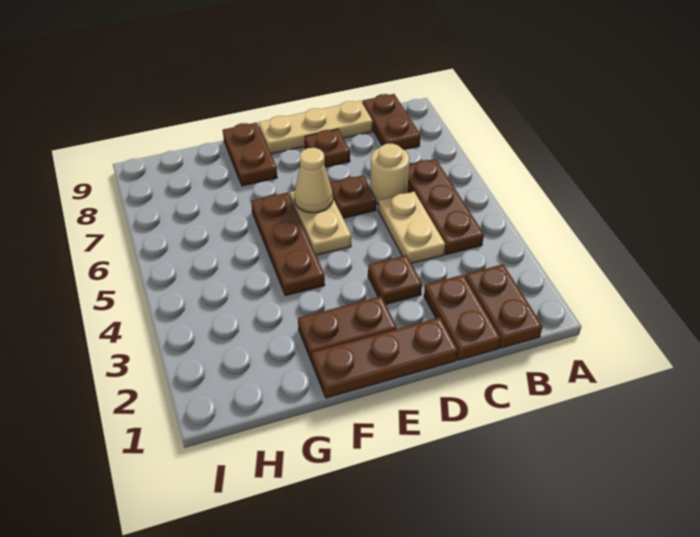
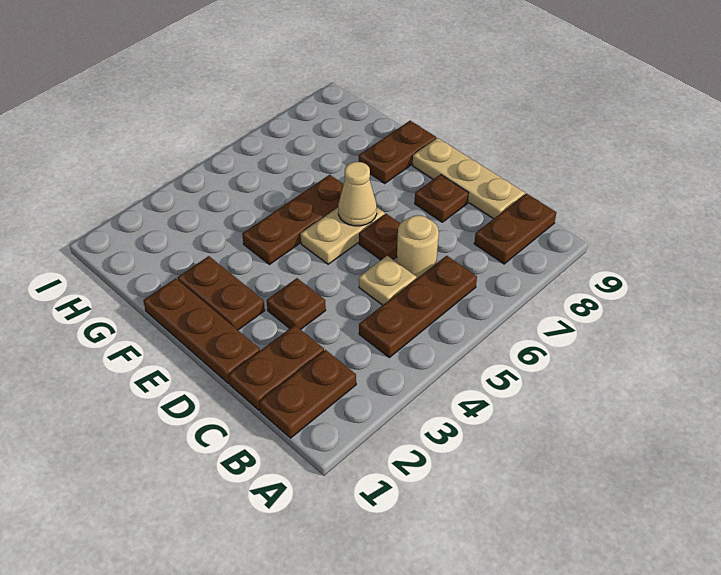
tan 1x2 plate [378,192,445,264] -> tan 1x1 plate [359,256,417,305]

